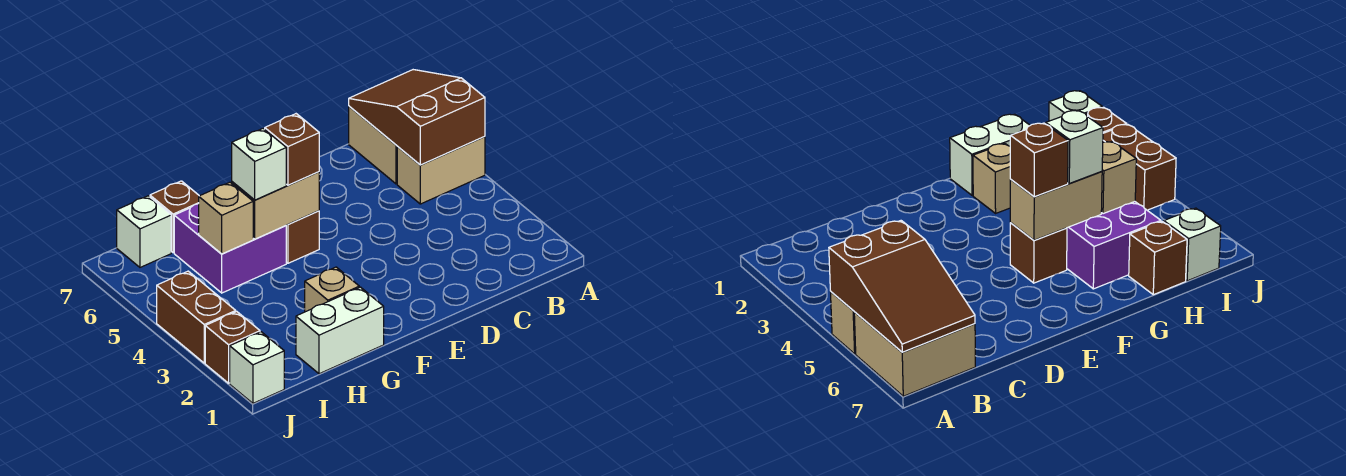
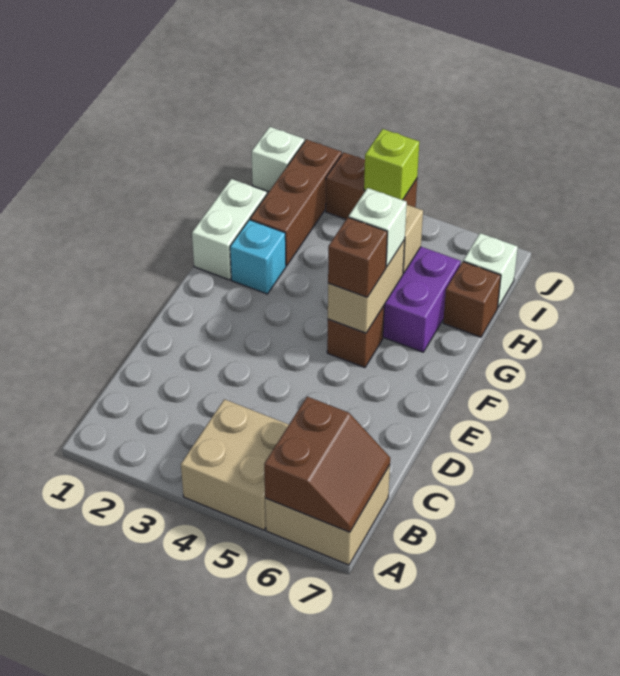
tan 1x2 brick [397,137,485,204] -> tan 2x2 brick [181,399,289,530]
brown 2x3 slope [349,70,485,165] -> brown 2x2 slope [264,397,390,532]
tan 1x1 brick [305,267,359,312] -> cyan 1x1 brick [230,220,286,294]
brown 1x1 brick [205,312,260,383] -> brown 1x3 brick [250,139,342,266]
none -> lime 1x1 brick [364,129,419,200]

